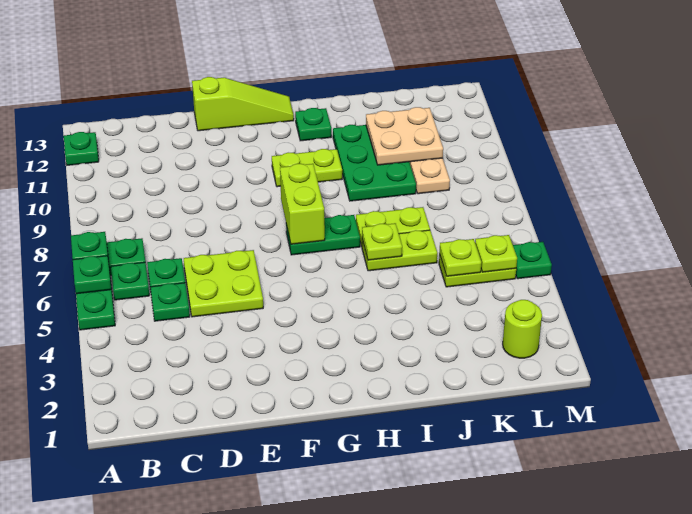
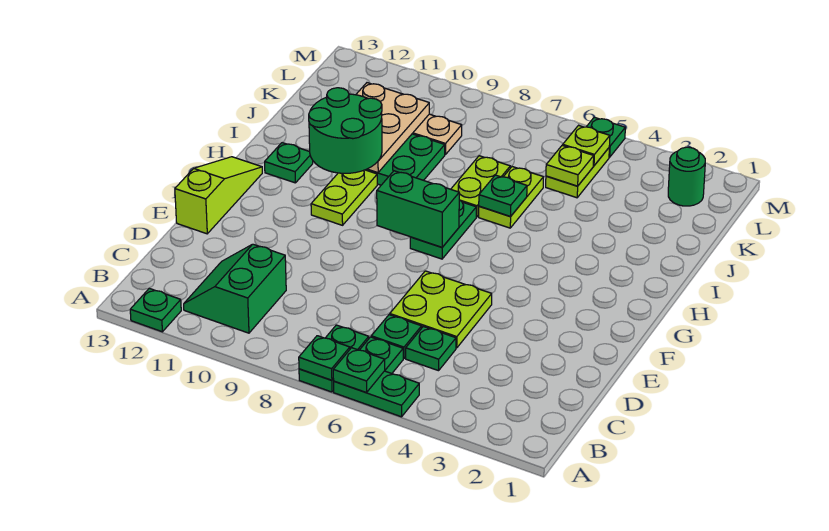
none -> green 2x2 slope [184,244,286,333]
lime 1x2 brick [280,164,325,244] -> green 1x2 brick [377,171,459,247]
none -> green 2x2 round brick [309,88,382,173]
lime 1x1 plate [362,223,402,260] -> green 1x1 plate [479,175,527,217]
tan 2x2 plate [366,107,443,165] -> tan 2x3 plate [356,83,429,172]
lime 1x1 round brick [503,300,542,358] -> green 1x1 round brick [668,147,705,206]

